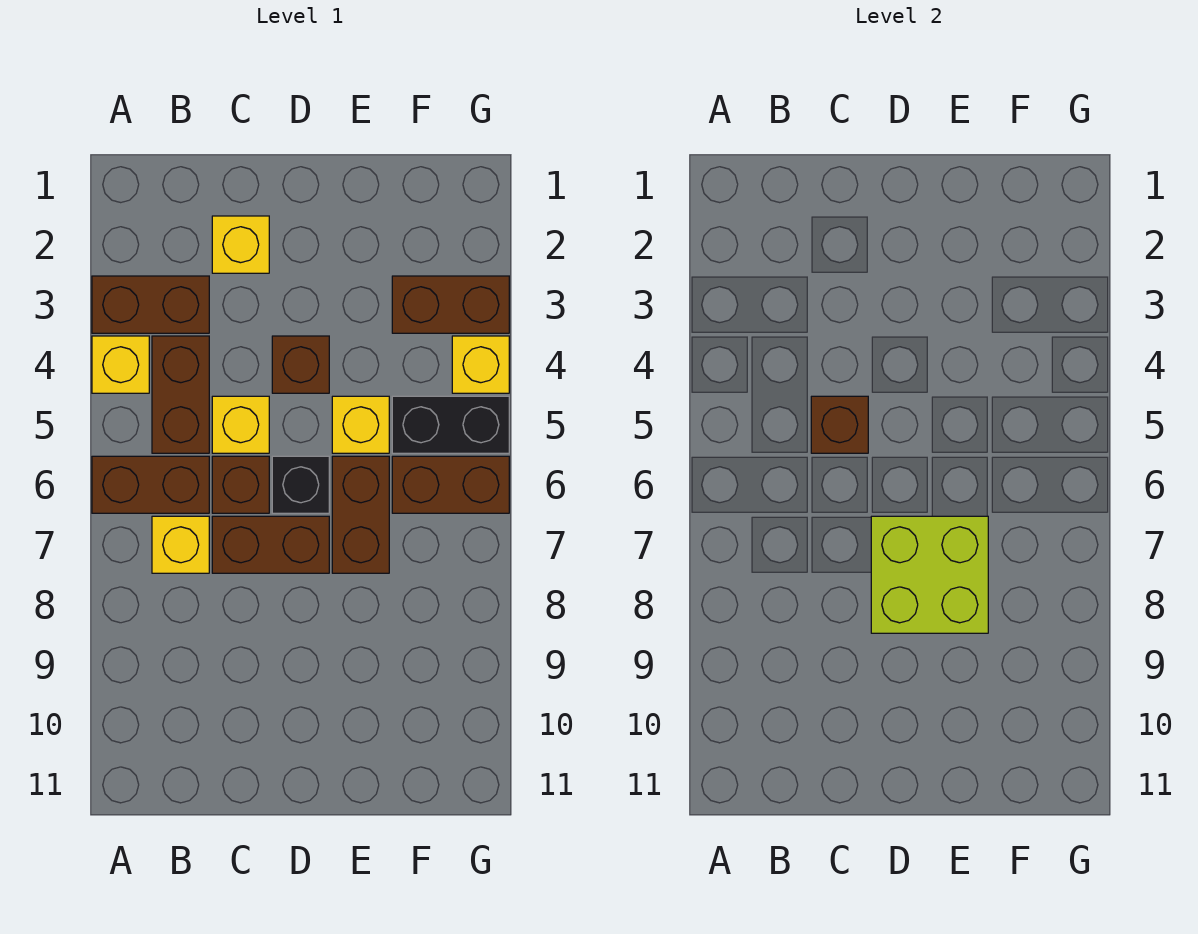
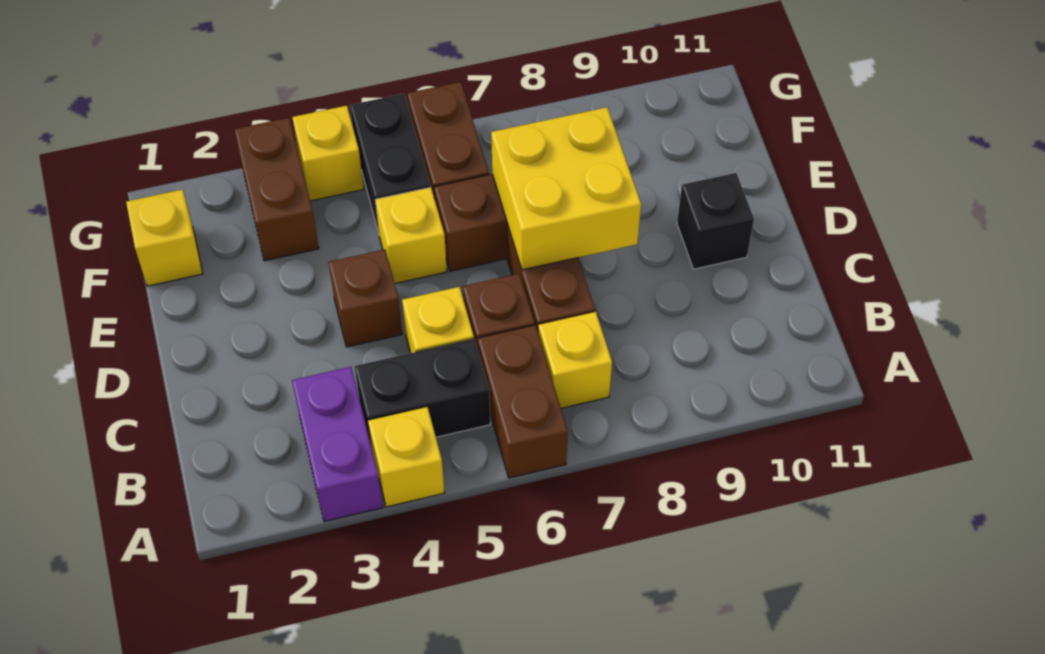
brown 1x2 brick [92,276,209,333] -> purple 1x2 brick [292,367,383,522]
brown 1x2 brick [152,336,209,453] -> black 1x2 brick [354,339,490,448]
yellow 1x1 brick [212,216,269,273] -> yellow 1x1 brick moved to [126,189,203,286]
brown 1x1 brick [811,396,868,453] -> none
black 1x1 brick [272,456,329,513] -> black 1x1 brick moved to [677,173,754,269]
lime 2x2 brick [871,516,988,633] -> yellow 2x2 brick [491,107,641,270]

